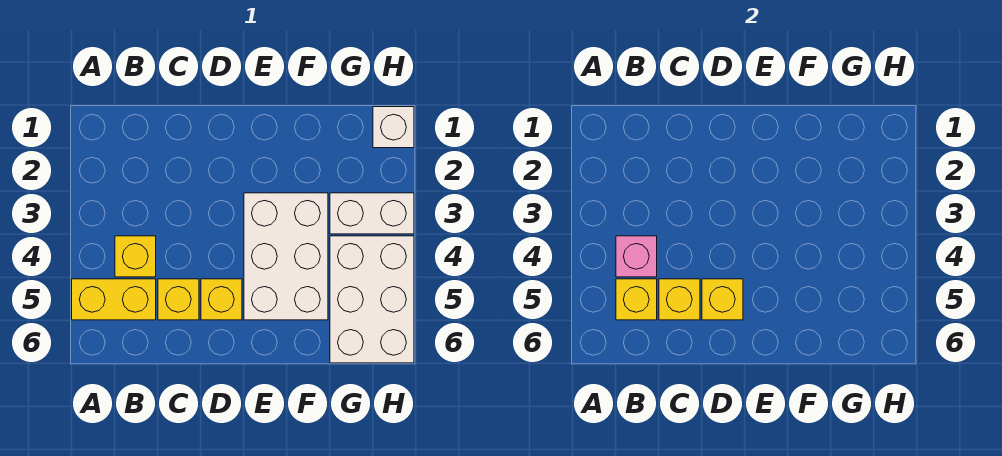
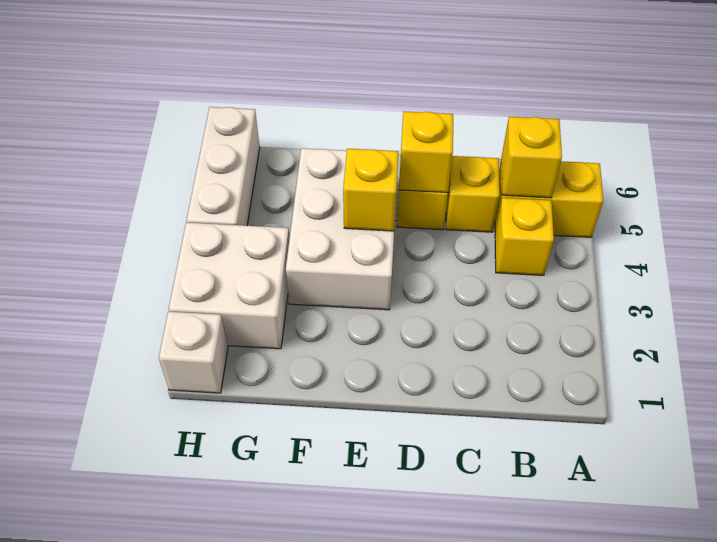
pink 1x1 brick [616,236,657,277] -> none
yellow 1x1 brick [659,279,700,320] -> yellow 1x1 brick moved to [343,149,399,231]
white 1x2 brick [330,193,414,234] -> white 2x2 brick [169,222,290,349]
white 2x3 brick [330,236,414,363] -> white 1x3 brick [187,107,260,226]

